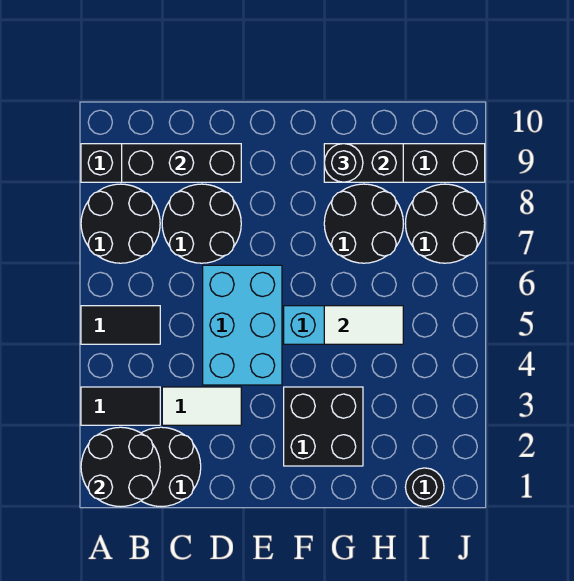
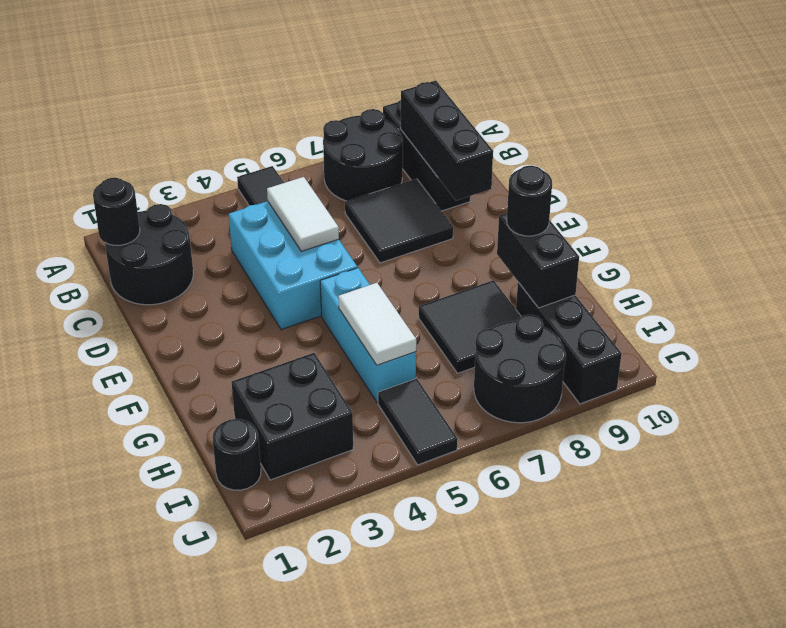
black 2x2 round brick [81,427,160,507] -> black 1x1 round brick [93,178,140,245]
black 1x2 tile [81,387,160,425] -> black 1x2 tile moved to [378,378,457,465]
white 1x2 tile [162,387,241,425] -> white 1x2 tile moved to [267,177,339,251]
black 2x2 round brick [162,184,241,263] -> black 2x2 tile [345,179,453,263]
cyan 2x3 brick [203,265,282,385] -> cyan 2x3 brick turned to [229,201,357,330]
black 2x2 brick [284,387,363,466] -> black 2x2 brick moved to [232,353,353,480]
black 2x2 round brick [324,184,403,263] -> black 2x2 tile [418,280,521,374]

